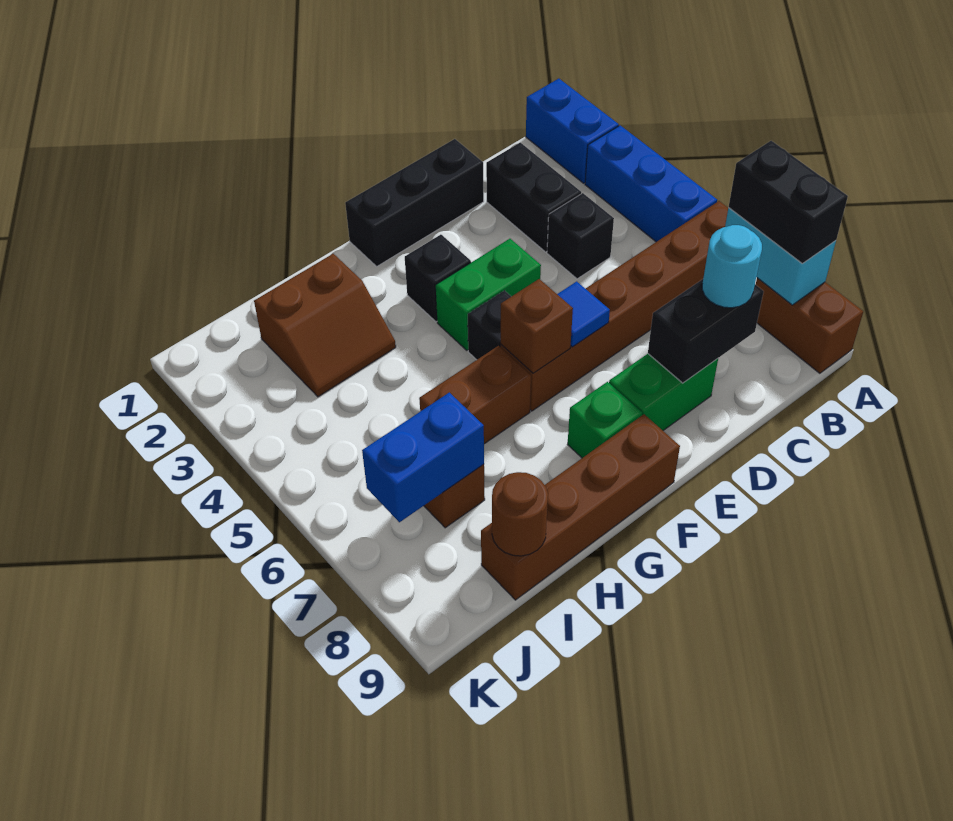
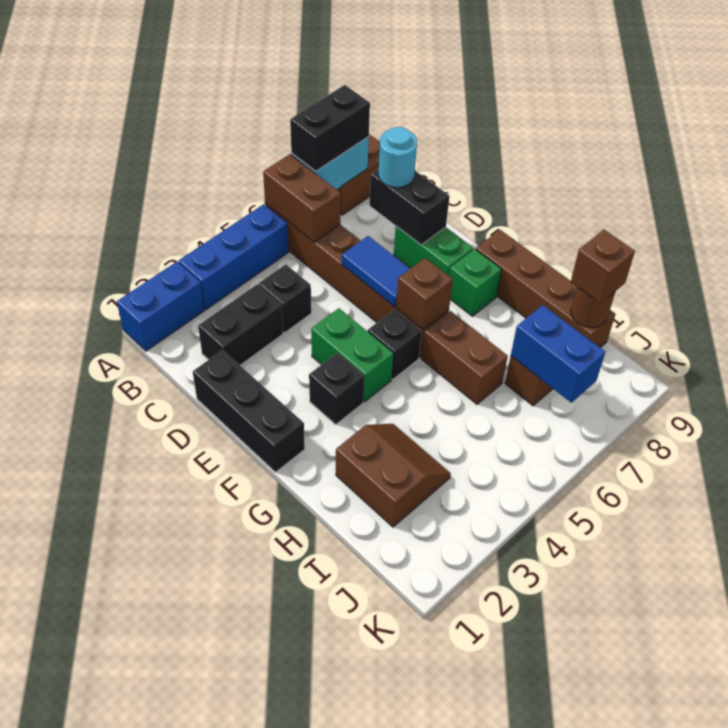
none -> brown 1x2 brick [263,154,341,242]
blue 1x1 tile [557,281,610,347] -> blue 1x2 tile [342,236,410,307]
none -> brown 1x1 brick [571,230,635,304]

